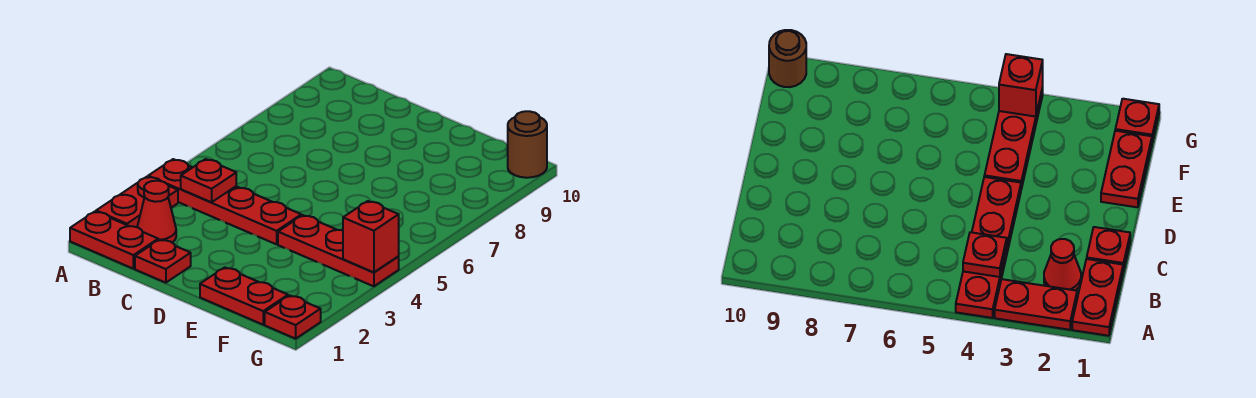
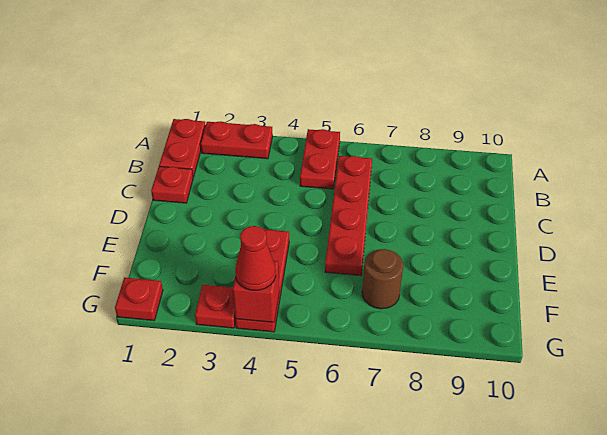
red 1x4 plate [148,159,301,244] -> red 1x4 plate moved to [325,156,372,276]
red 1x1 cone [137,181,176,243] -> red 1x1 cone moved to [235,226,276,290]
red 1x1 plate [181,159,236,202] -> red 1x1 plate moved to [195,285,236,328]
red 1x2 plate [200,267,288,325] -> red 1x2 plate moved to [300,129,340,189]
brown 1x1 round brick [508,111,547,178] -> brown 1x1 round brick moved to [362,249,403,309]

